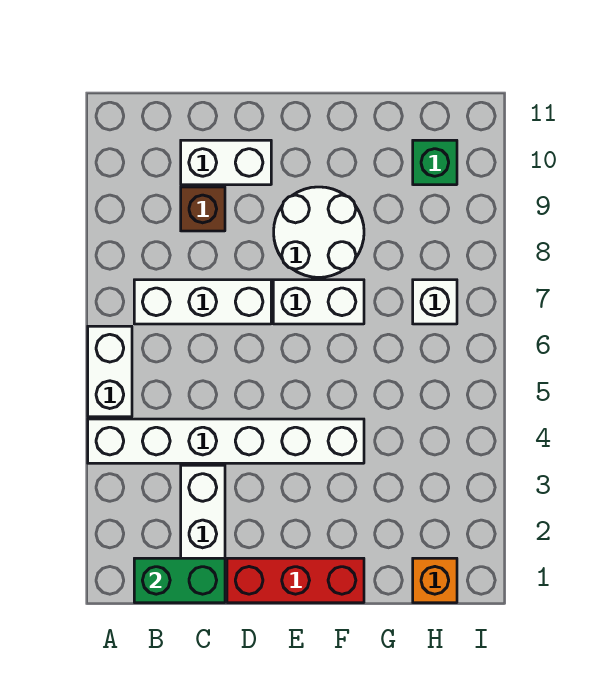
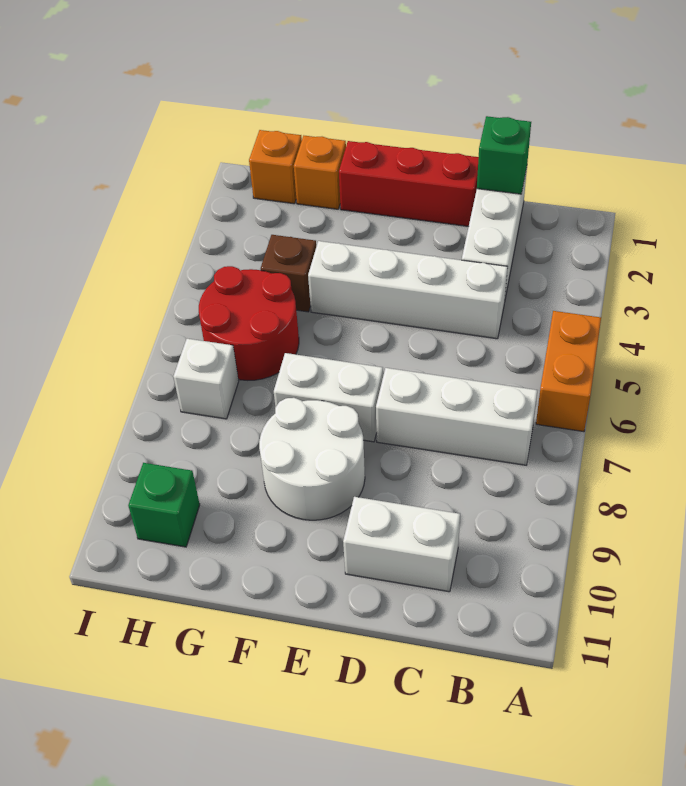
white 1x6 brick [88,419,364,463] -> white 1x4 brick [308,241,508,339]
white 1x2 brick [88,326,132,417] -> orange 1x2 brick [536,311,601,432]
green 1x2 brick [134,558,225,603] -> green 1x1 brick [477,116,531,194]
brown 1x1 brick [181,187,225,231] -> brown 1x1 brick moved to [261,235,316,312]
none -> orange 1x1 brick [294,136,346,209]
none -> red 2x2 round brick [199,266,299,380]

